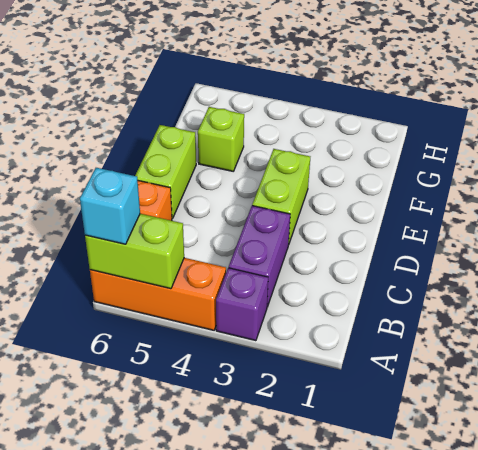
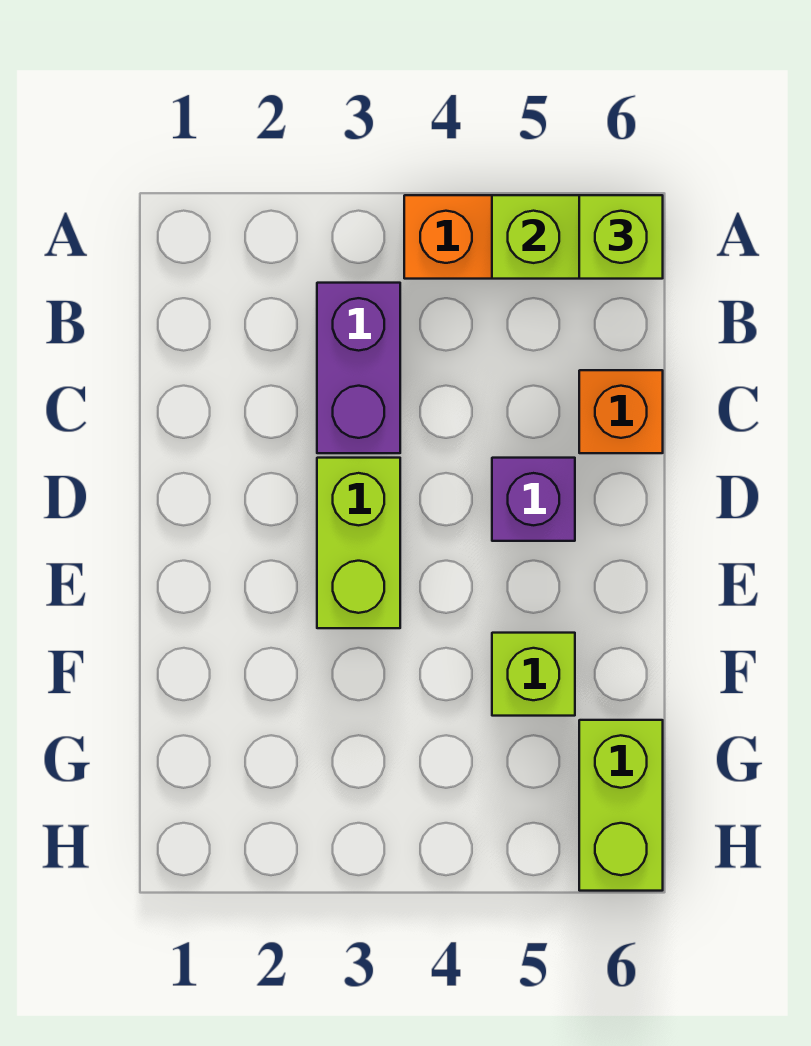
purple 1x1 brick [216,268,268,341] -> purple 1x1 brick moved to [492,458,575,541]
cyan 1x1 brick [80,168,140,244] -> lime 1x1 brick [579,195,663,279]
lime 1x2 brick [135,125,196,219] -> lime 1x2 brick moved to [579,720,663,891]

